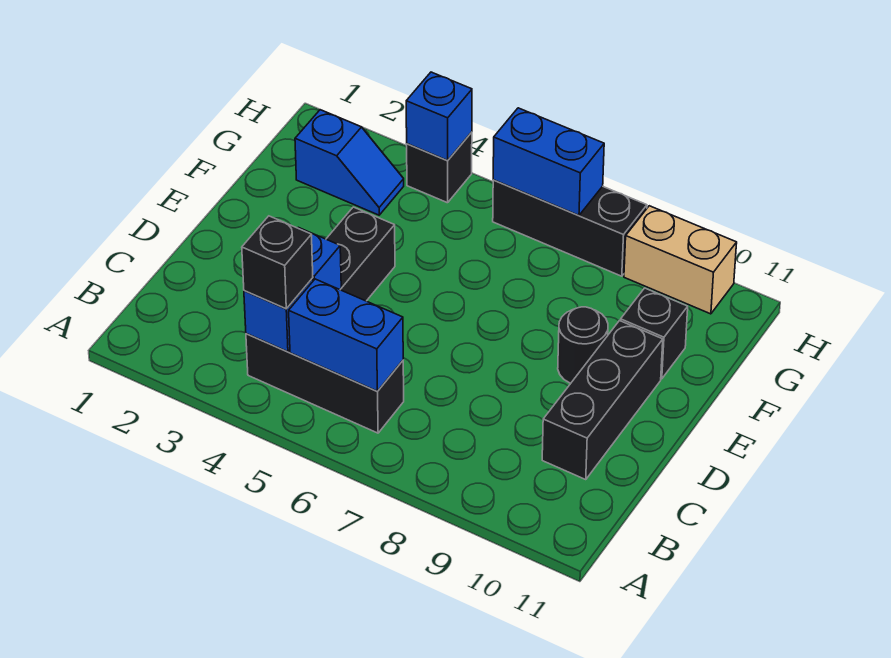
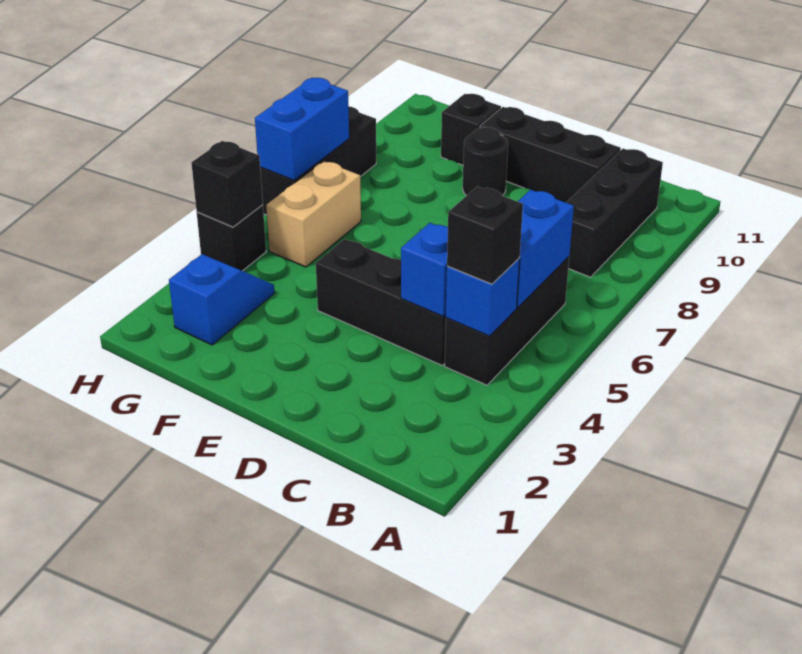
none -> black 1x3 brick [566,149,663,277]
blue 1x1 brick [406,72,472,160] -> black 1x1 brick [191,141,263,227]
tan 1x2 brick [624,206,737,314] -> tan 1x2 brick moved to [266,161,361,267]

